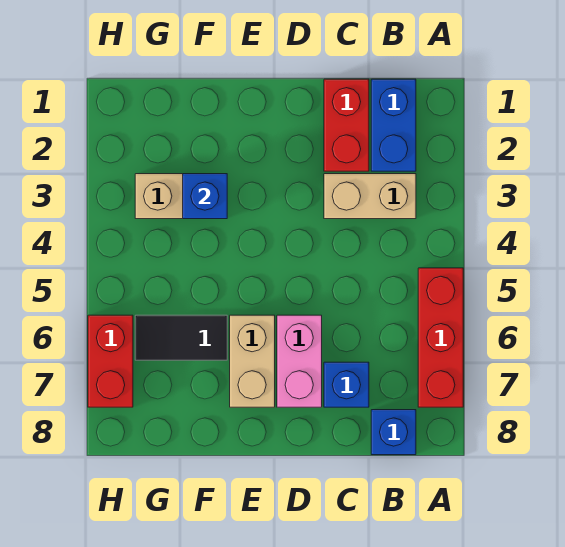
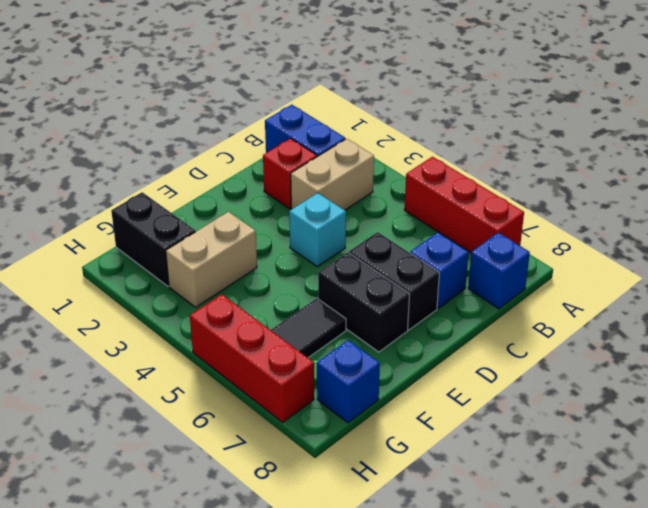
red 1x2 brick [324,79,369,171] -> red 1x1 brick [263,138,317,209]
none -> cyan 1x1 brick [289,193,346,267]
pink 1x2 brick [277,315,322,407] -> black 1x2 brick [349,232,439,330]
tan 1x2 brick [230,315,275,407] -> black 1x2 brick [318,252,410,352]
blue 1x1 brick [183,174,227,219] -> blue 1x1 brick moved to [317,340,380,423]
none -> black 1x2 brick [111,192,196,286]
red 1x2 brick [88,315,133,407] -> red 1x3 brick [190,294,314,422]

